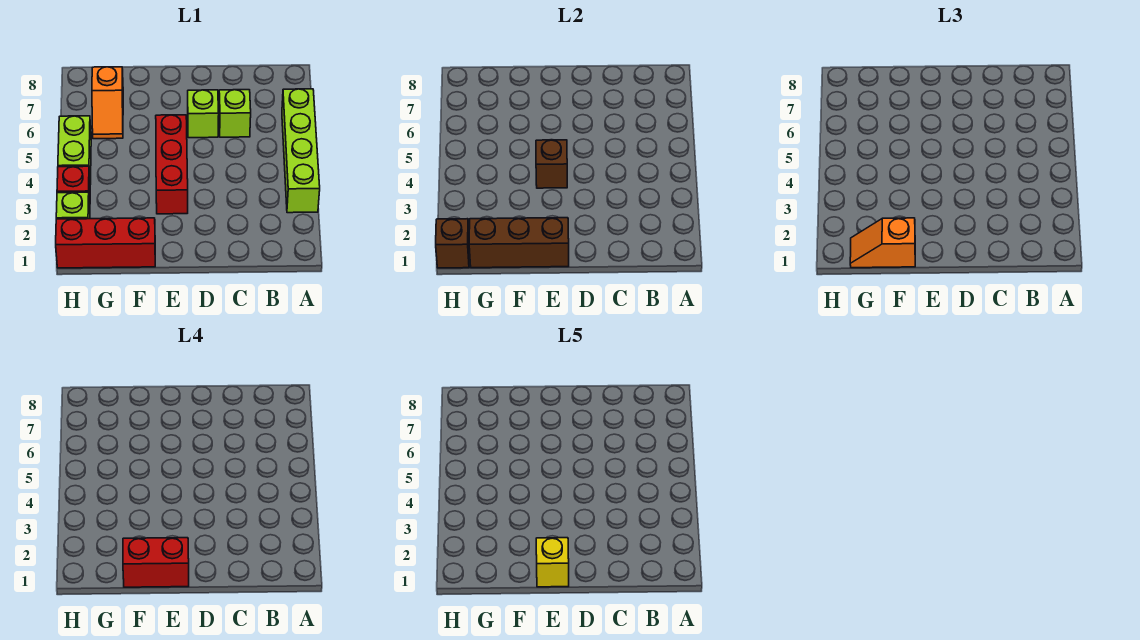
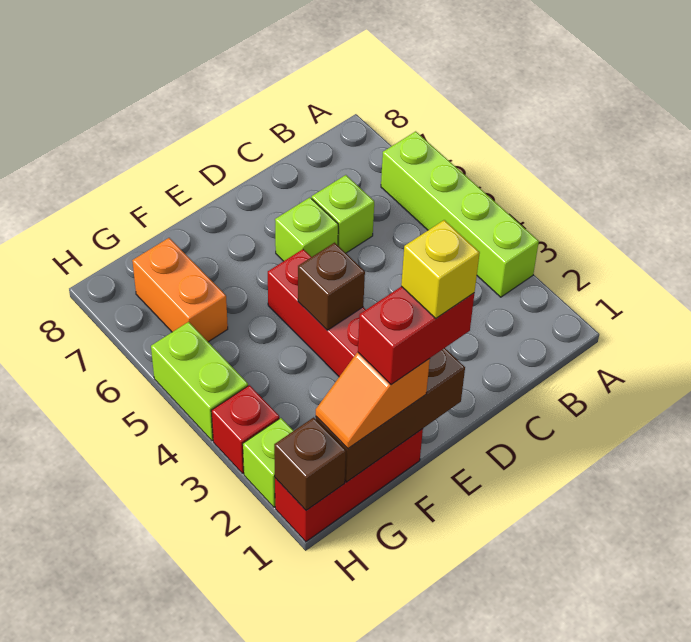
orange 1x2 slope [92,67,123,139] -> orange 1x2 brick [132,238,228,342]

